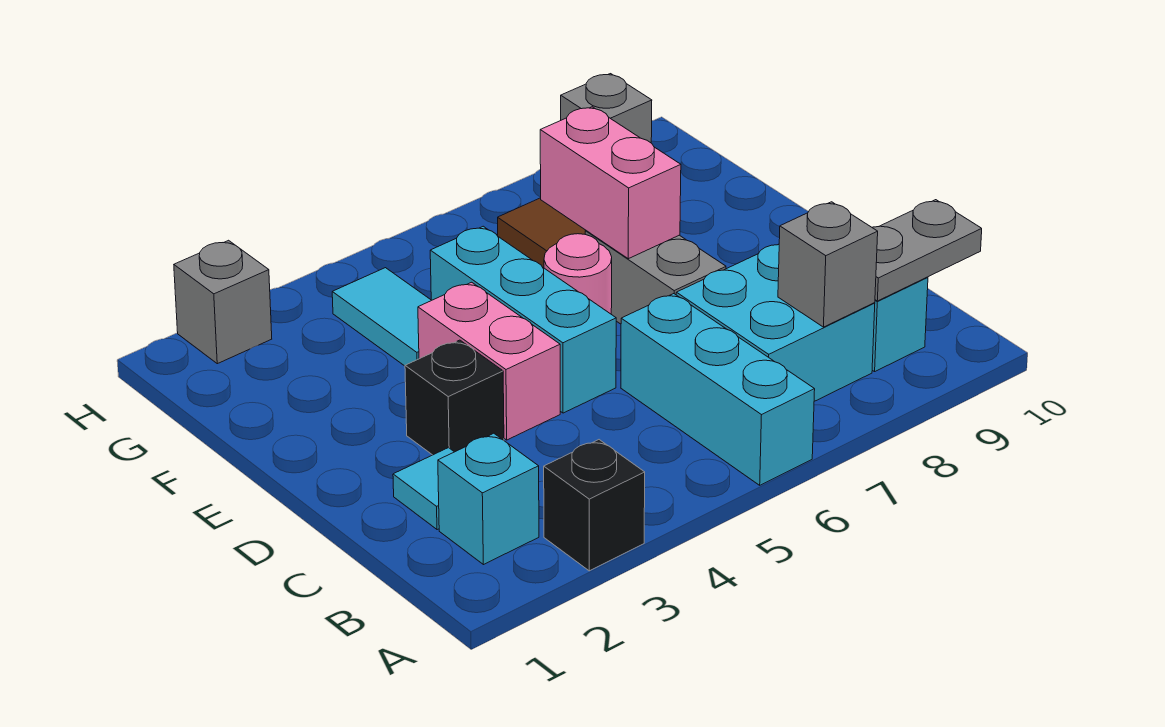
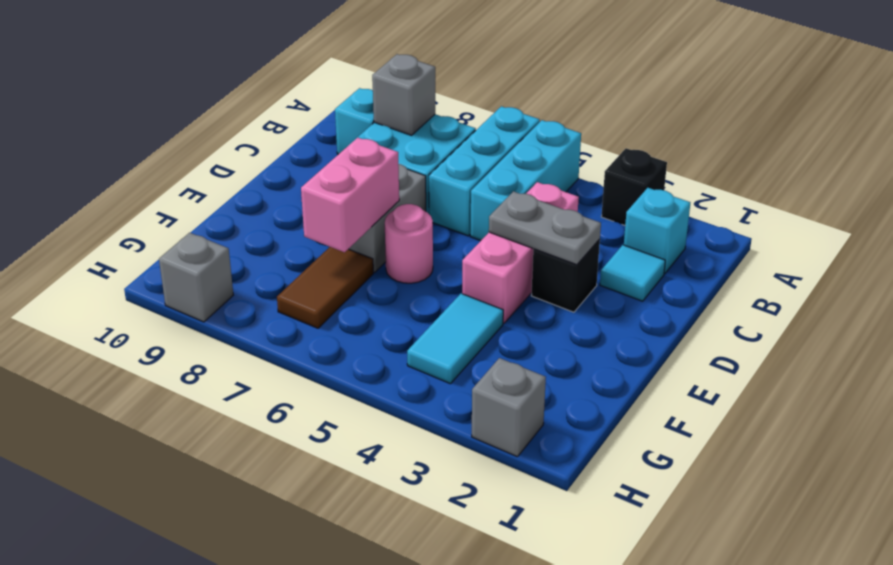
grey 1x2 plate [872,200,982,301] -> grey 1x2 plate moved to [489,191,601,265]
pink 1x2 brick [418,282,560,440] -> pink 1x3 brick [462,182,579,323]
cyan 1x3 brick [430,226,616,413] -> cyan 1x3 brick moved to [470,120,581,241]

